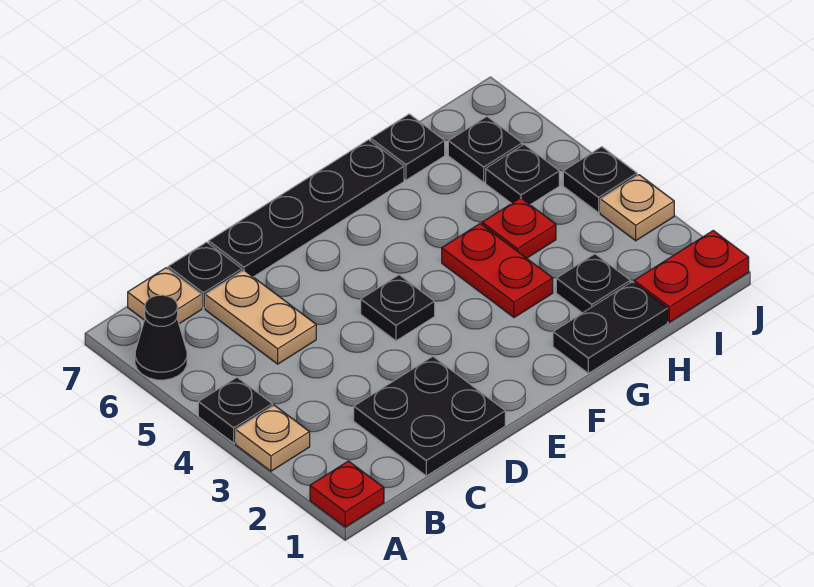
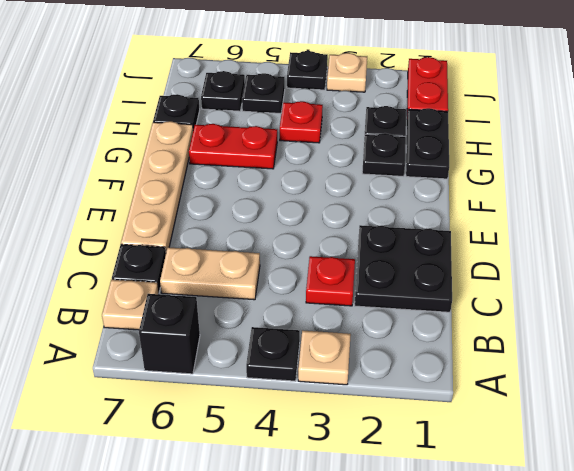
red 1x1 plate [310,461,384,527] -> red 1x1 plate moved to [306,256,355,306]
black 1x1 cone [135,295,187,380] -> black 1x1 brick [139,294,200,374]
black 1x4 plate [209,140,404,277] -> tan 1x4 plate [121,121,193,251]
black 1x1 plate [361,275,435,341] -> black 1x1 plate moved to [362,133,406,176]
red 1x2 plate [442,224,553,318] -> red 1x2 plate moved to [189,124,277,169]

